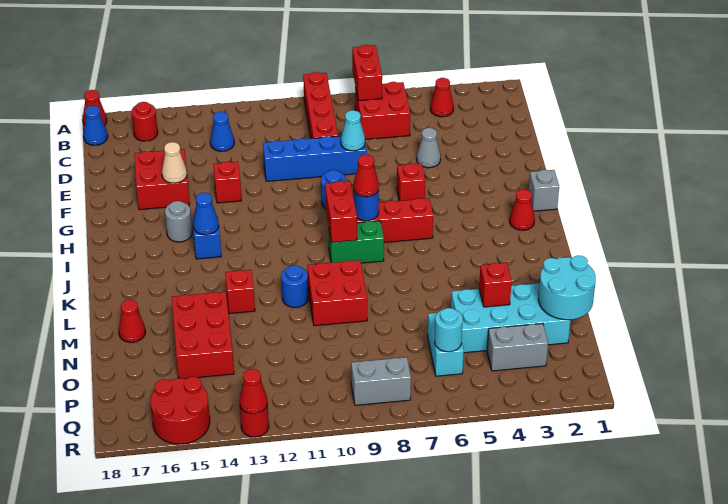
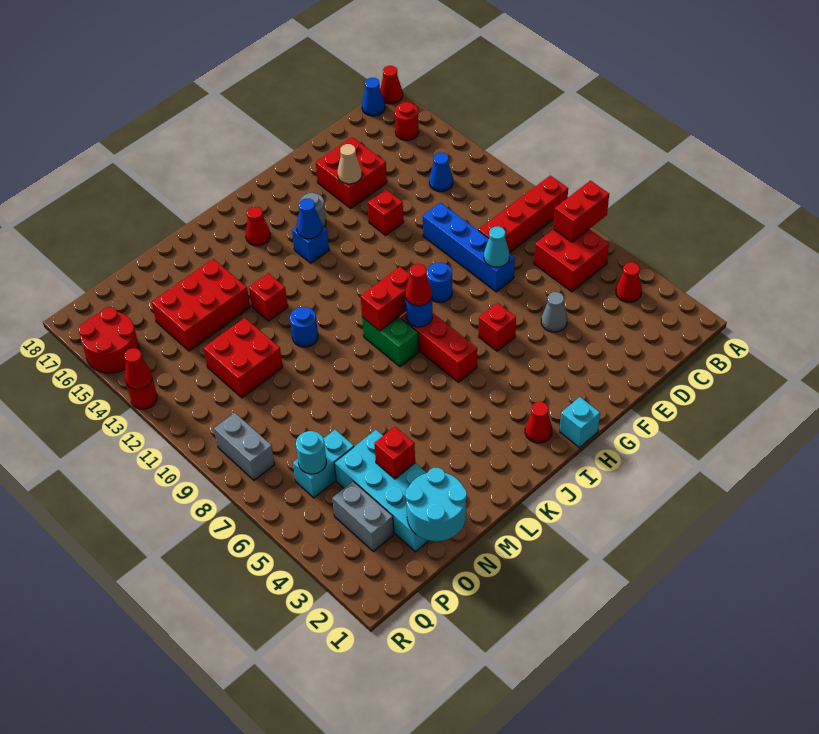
grey 1x1 brick [529,170,559,211] -> cyan 1x1 brick [560,397,600,448]
red 2x2 brick [307,260,367,326] -> red 2x2 brick moved to [204,318,283,398]
red 1x1 cone [119,300,146,342] -> red 1x1 cone moved to [246,207,270,246]

